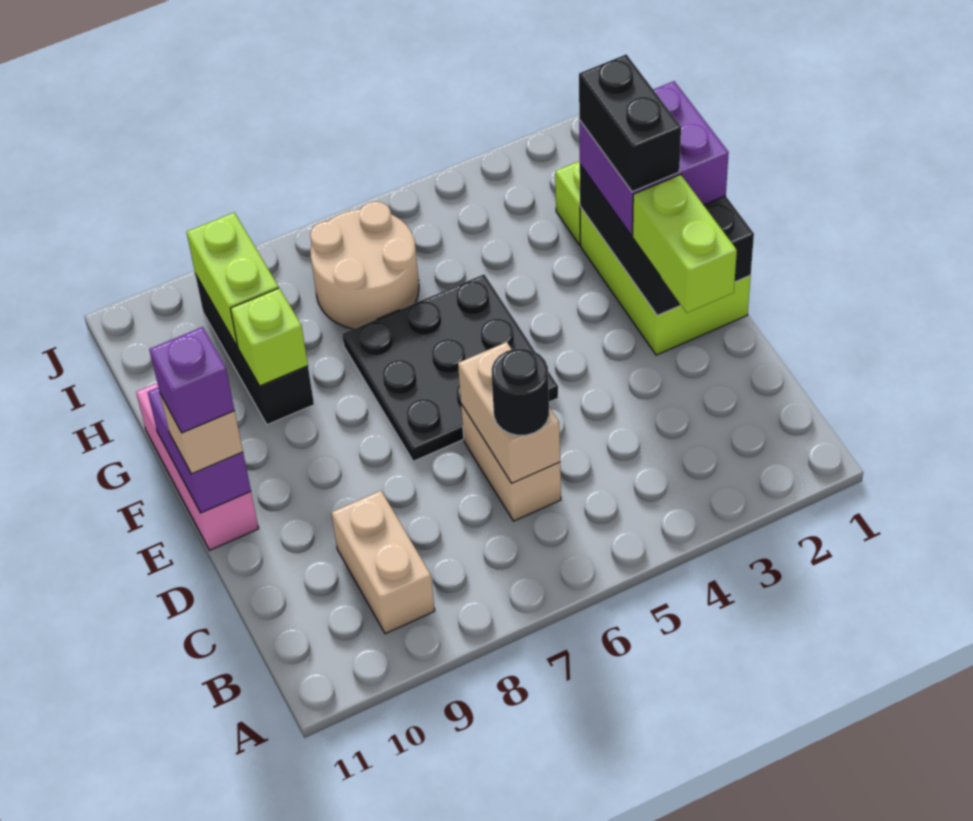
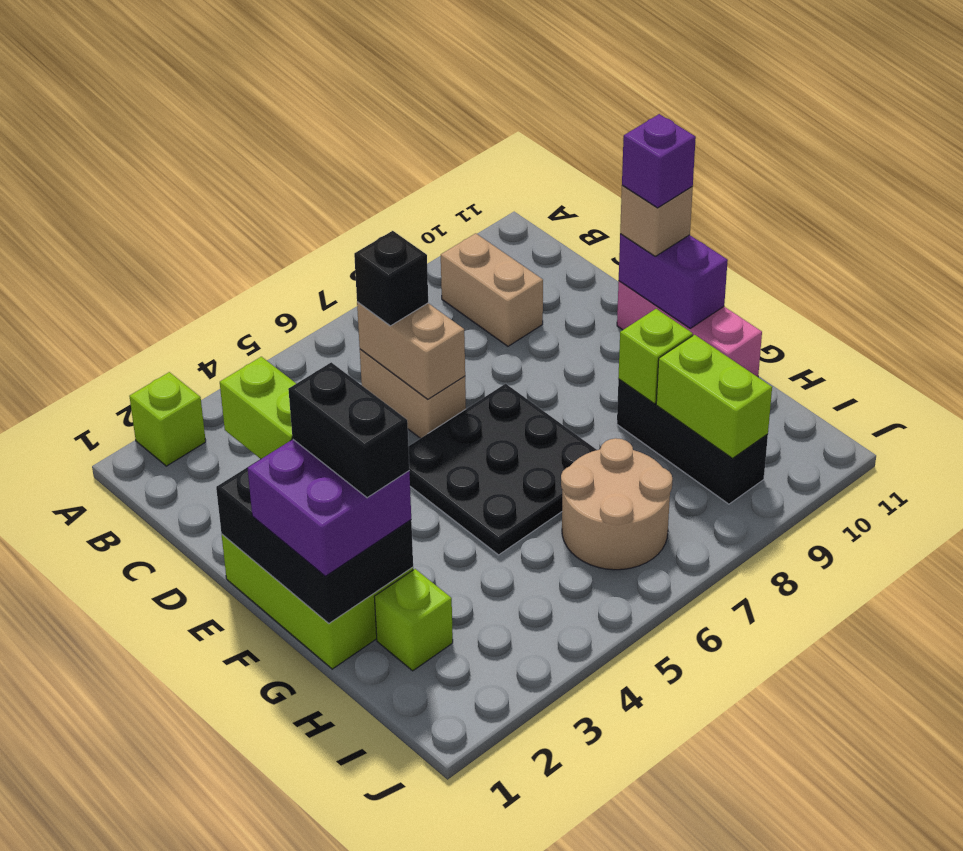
none -> lime 1x1 brick [129,372,206,466]
black 1x1 round brick [492,349,549,435] -> black 1x1 brick [354,231,428,326]

